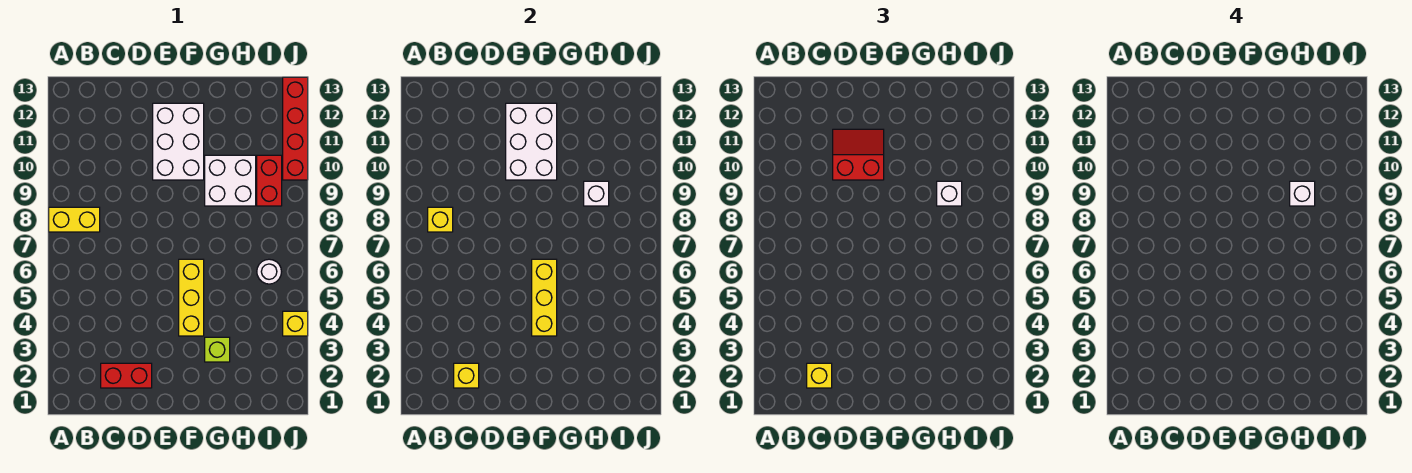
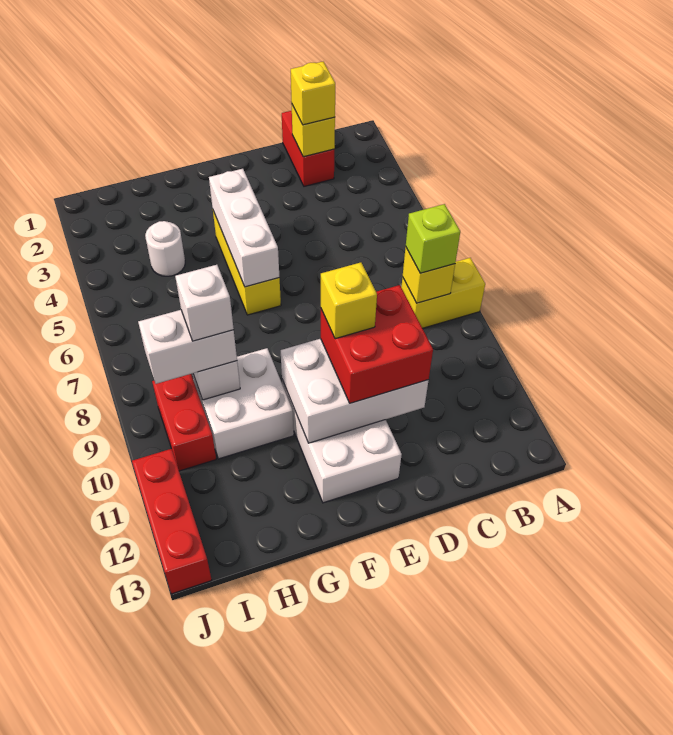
red 1x2 brick [101,363,152,388] -> red 1x2 brick turned to [282,111,334,186]
red 2x2 slope [833,129,884,180] -> red 2x2 brick [321,285,433,403]
white 2x3 brick [506,103,557,180] -> white 2x3 brick turned to [281,339,429,443]
yellow 1x3 brick [532,259,557,336] -> white 1x3 brick [209,169,279,287]
lime 1x1 brick [205,337,230,362] -> lime 1x1 brick moved to [406,204,460,273]
white 1x1 brick [937,181,962,206] -> white 1x2 brick [138,310,237,384]
white 1x1 round brick [257,259,281,284] -> white 1x1 round brick moved to [145,221,185,276]
yellow 1x1 brick [283,311,308,336] -> yellow 1x1 brick moved to [321,262,377,339]
red 1x4 brick [283,77,308,180] -> red 1x3 brick [132,449,212,594]

